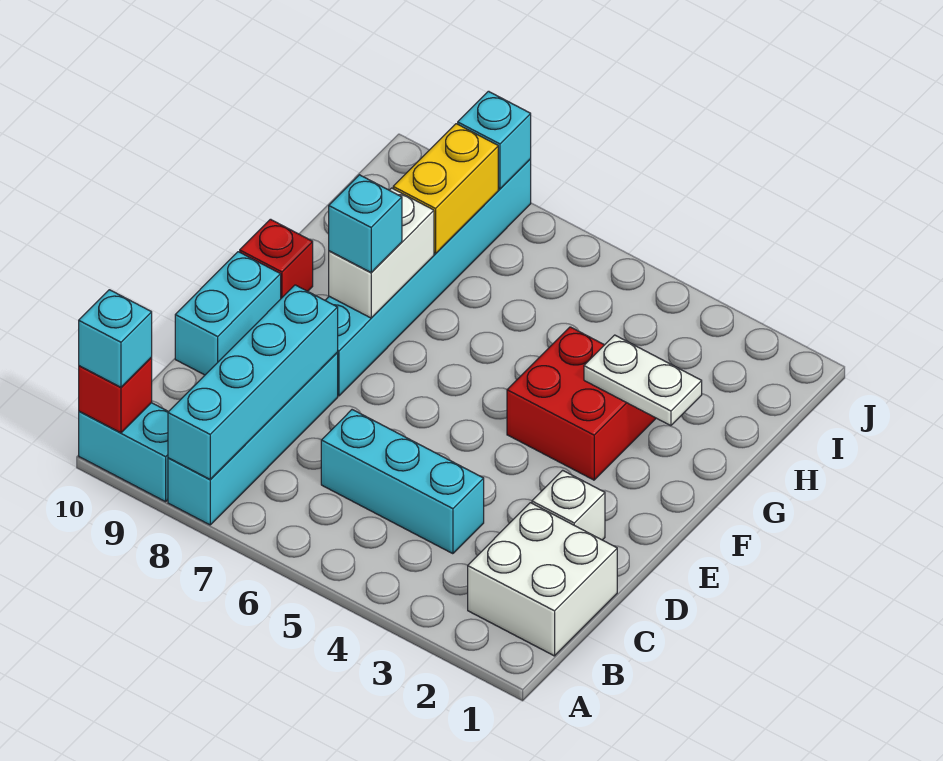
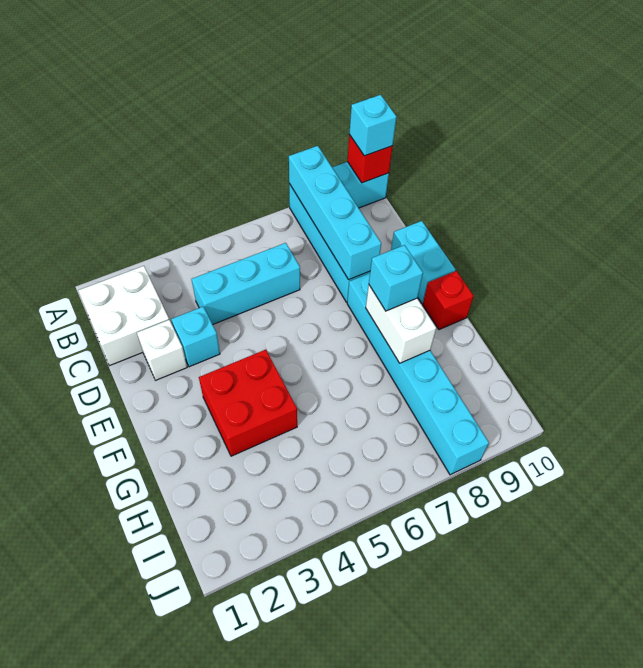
white 1x2 plate [584,335,702,426] -> none
yellow 1x2 brick [393,124,498,253] -> none
cyan 1x1 brick [458,91,531,189] -> cyan 1x1 brick moved to [171,307,220,367]

